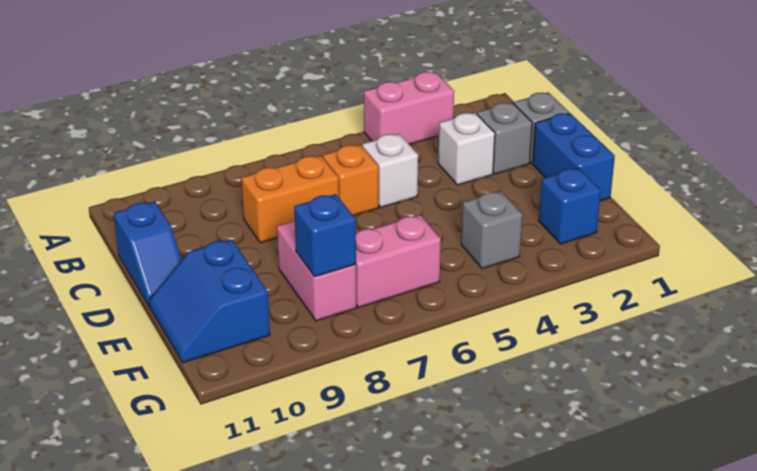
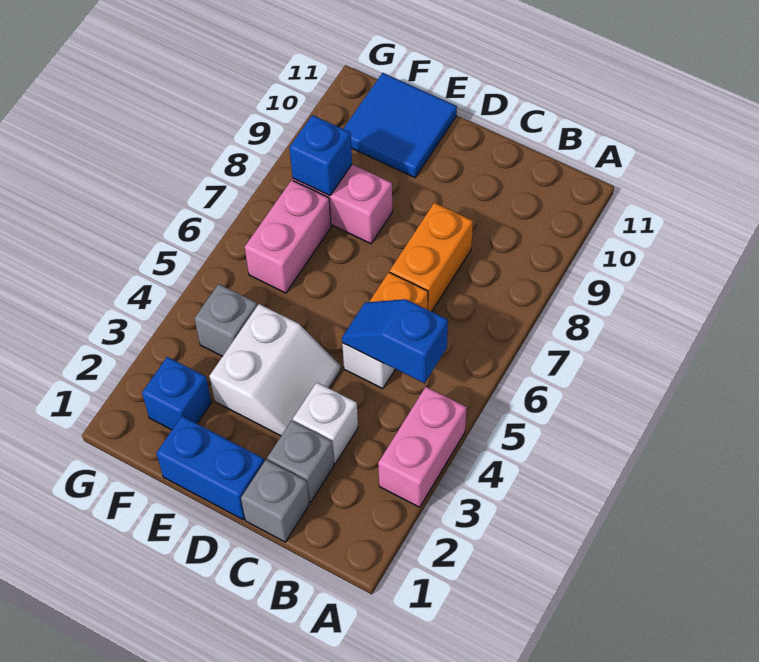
blue 1x2 slope [114,201,181,306] -> blue 1x2 slope moved to [342,299,448,383]
none -> white 2x2 slope [209,304,341,436]
blue 2x2 slope [149,239,270,363] -> blue 2x2 tile [343,73,457,178]

